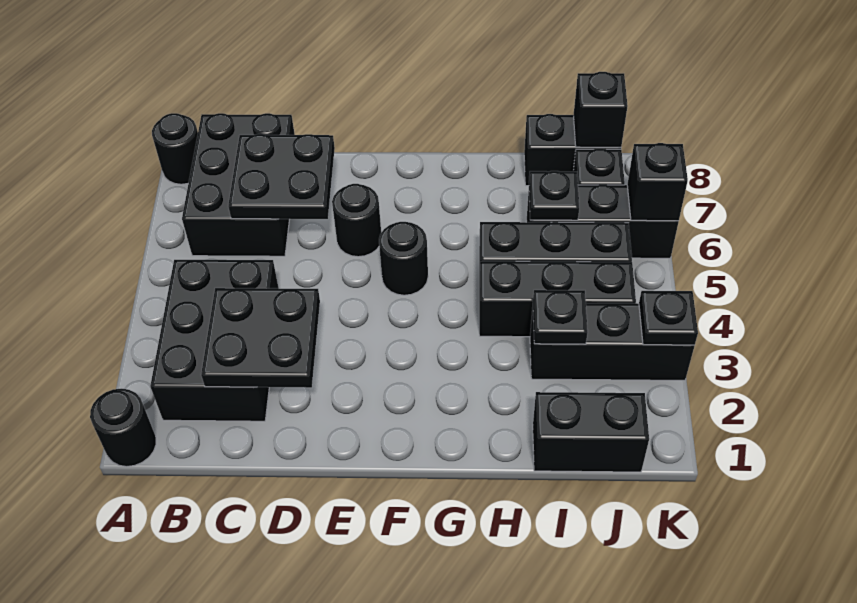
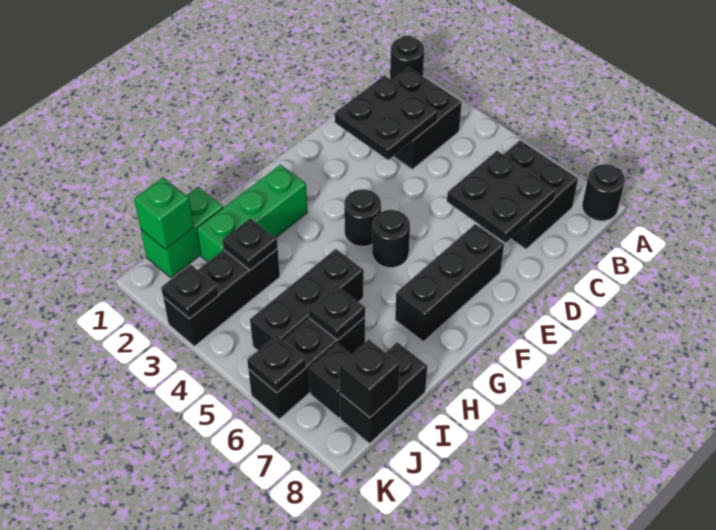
black 2x3 brick [150,260,279,421] -> black 2x2 brick [392,67,462,169]
black 2x3 brick [182,113,295,256] -> black 2x2 brick [503,141,578,249]
black 1x1 round brick [332,184,381,257] -> black 1x1 round brick moved to [344,189,381,247]
none -> green 1x3 brick [197,165,308,262]
black 1x3 brick [479,261,636,337] -> black 1x3 brick moved to [395,224,504,342]
black 1x2 brick [533,392,649,472] -> green 1x2 brick [141,187,223,278]
none -> green 1x1 brick [134,177,194,249]
black 1x1 brick [627,143,688,221] -> black 1x1 plate [247,335,306,393]

